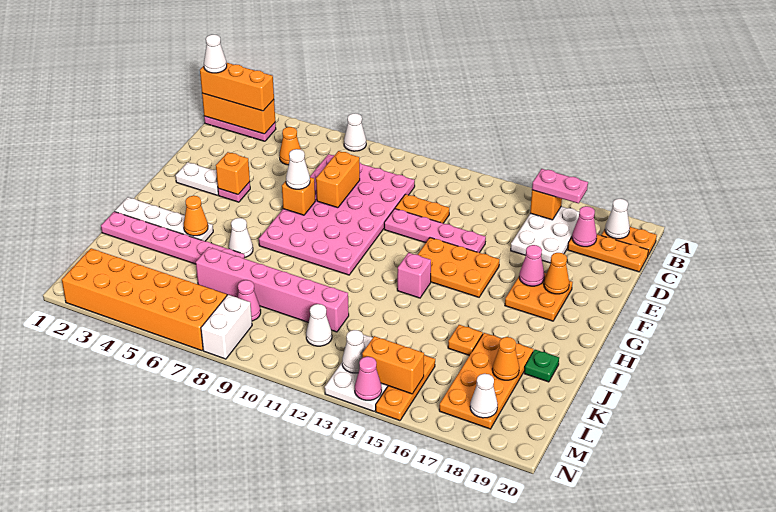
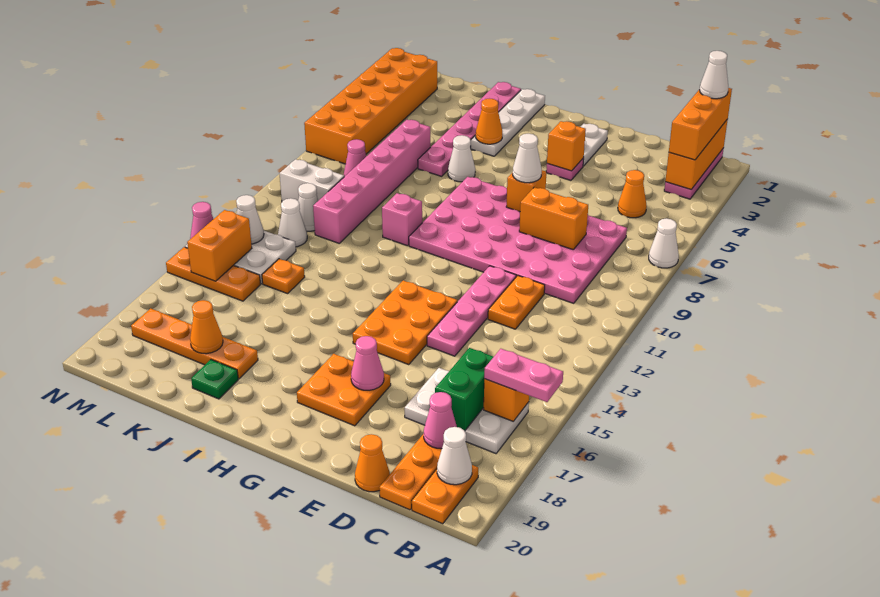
pink 1x2 plate [532,169,588,203] -> pink 1x2 plate turned to [484,349,563,402]
none -> green 1x2 brick [435,348,493,431]
orange 1x1 cone [544,253,569,294] -> orange 1x1 cone moved to [355,434,390,492]
pink 1x1 brick [397,253,431,298] -> pink 1x1 brick moved to [382,193,422,246]
orange 1x1 plate [448,325,483,355] -> orange 1x1 plate moved to [262,259,305,294]
orange 2x4 plate [439,333,533,429] -> orange 1x4 plate [131,308,258,379]
white 1x2 brick [201,295,252,359] -> white 1x2 brick moved to [279,159,344,201]
white 1x1 cone [470,374,498,418] -> white 1x1 cone moved to [278,198,307,247]

